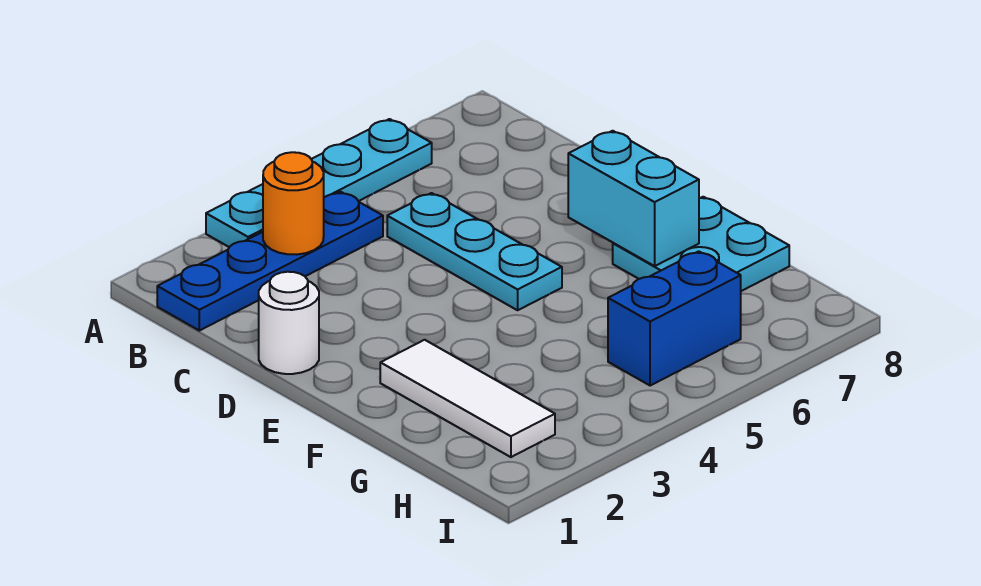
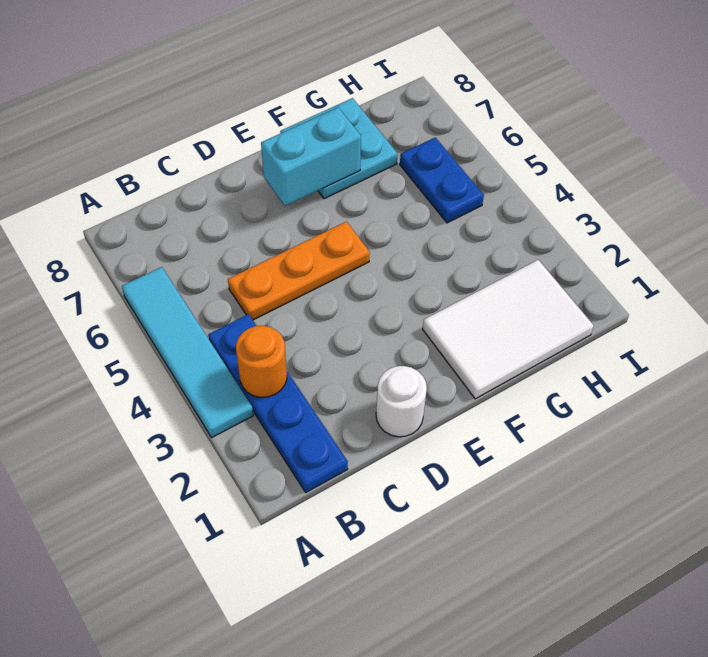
cyan 1x4 plate [206,119,432,247] -> cyan 1x4 tile [122,267,253,437]
cyan 1x3 plate [387,193,562,310] -> orange 1x3 plate [228,222,370,320]
white 1x3 tile [380,340,555,457] -> white 2x3 tile [423,260,594,399]
blue 1x2 brick [608,251,741,386] -> blue 1x2 plate [400,137,484,223]

